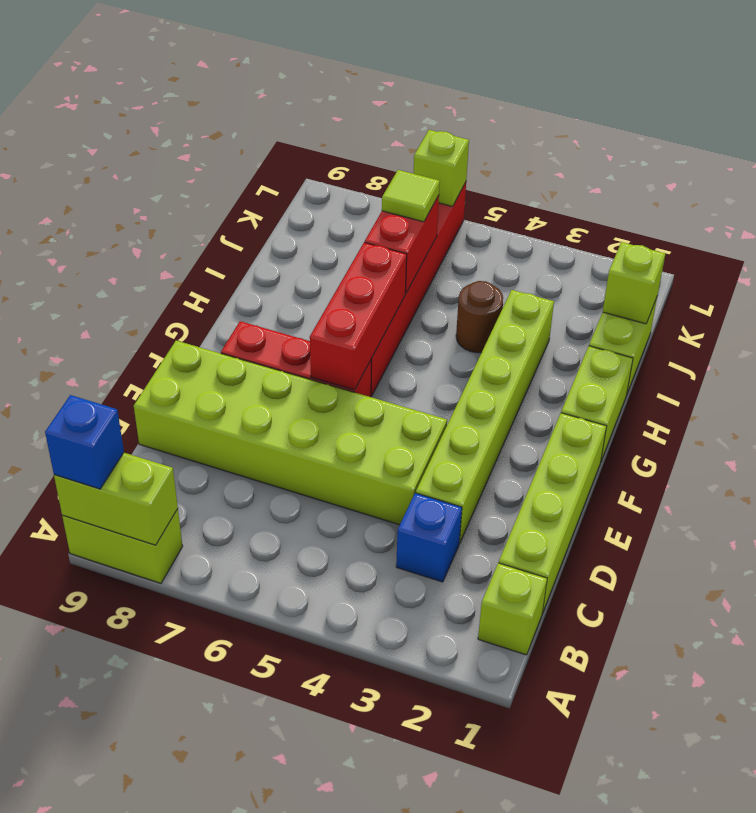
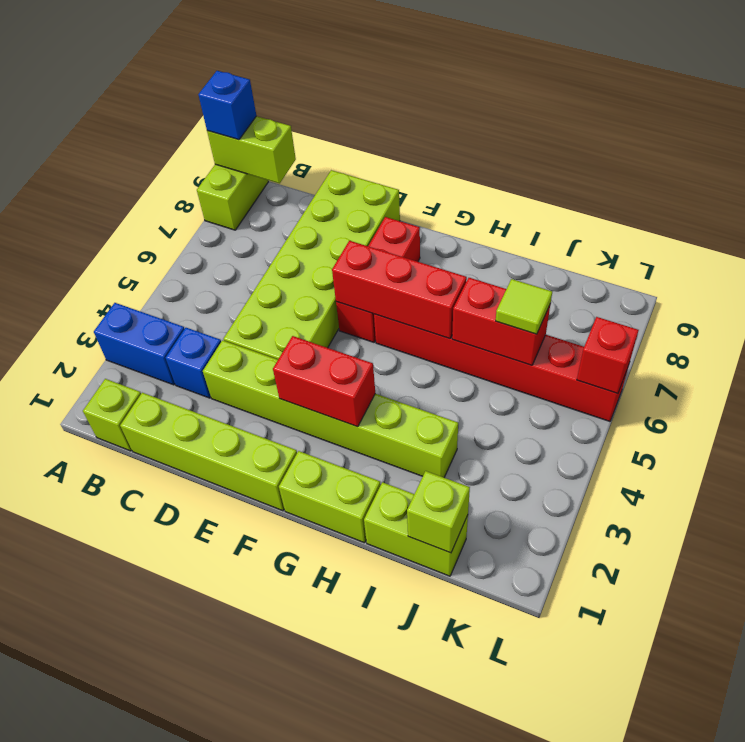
none -> blue 1x2 brick [94,303,185,385]
lime 1x2 brick [54,453,178,545] -> lime 1x2 brick turned to [207,116,296,183]
none -> red 1x2 brick [273,336,375,427]
brown 1x1 round brick [456,281,503,353] -> none
lime 1x1 brick [413,130,469,206] -> red 1x1 brick [577,317,639,394]

